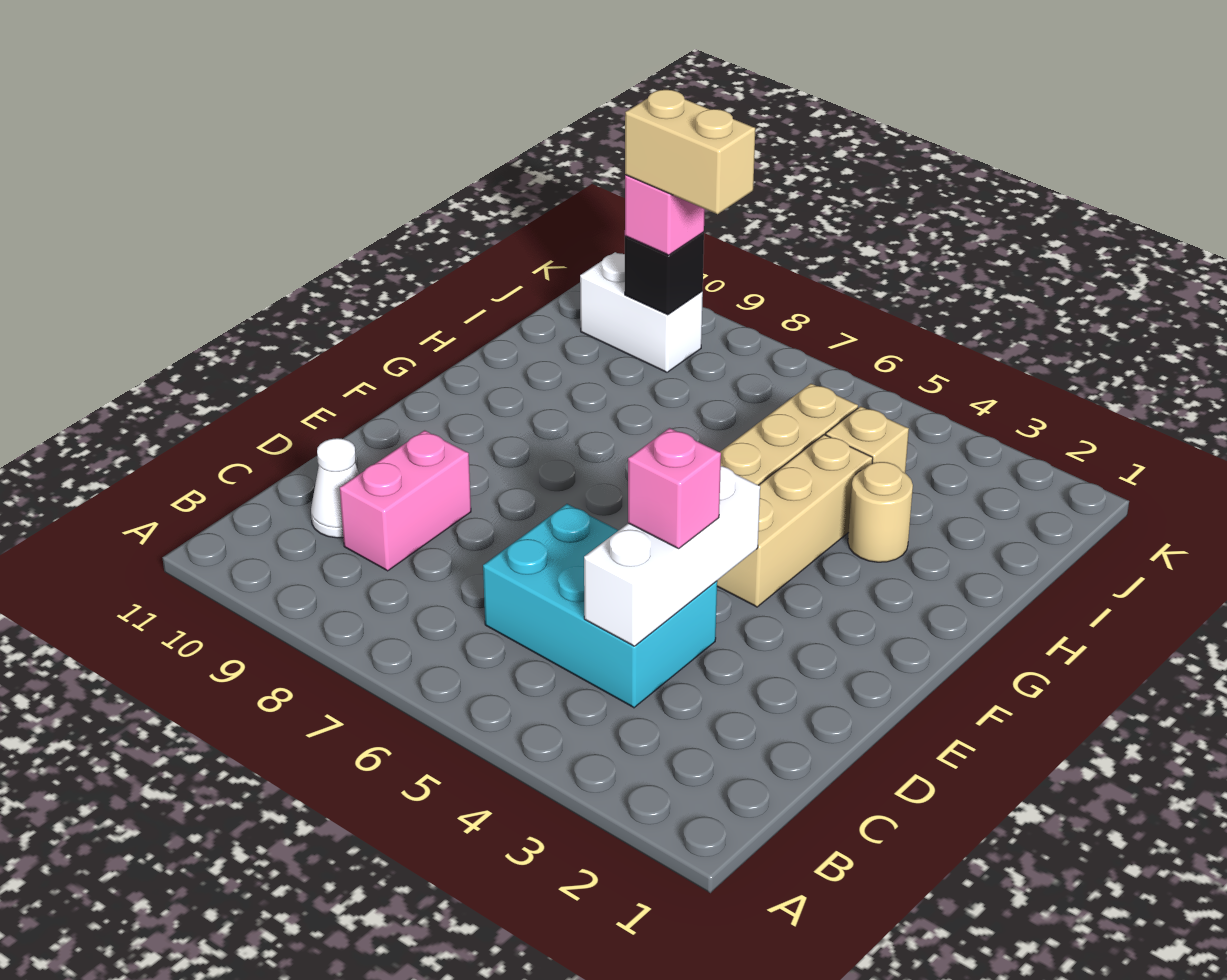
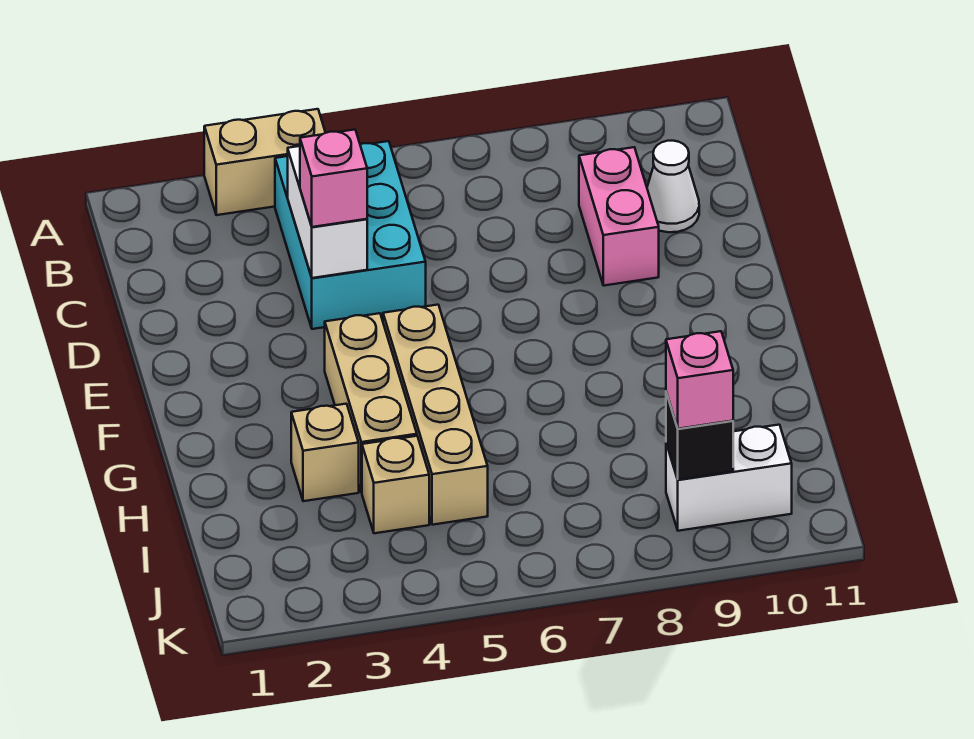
cyan 2x3 brick [483,504,717,708] -> cyan 2x3 brick turned to [275,141,426,329]
white 1x3 brick [584,466,760,646] -> white 1x2 brick [288,146,367,278]
tan 1x1 round brick [848,462,913,562] -> tan 1x1 brick [291,404,359,501]
tan 1x2 brick [625,90,755,214] -> tan 1x2 brick moved to [204,109,325,215]

